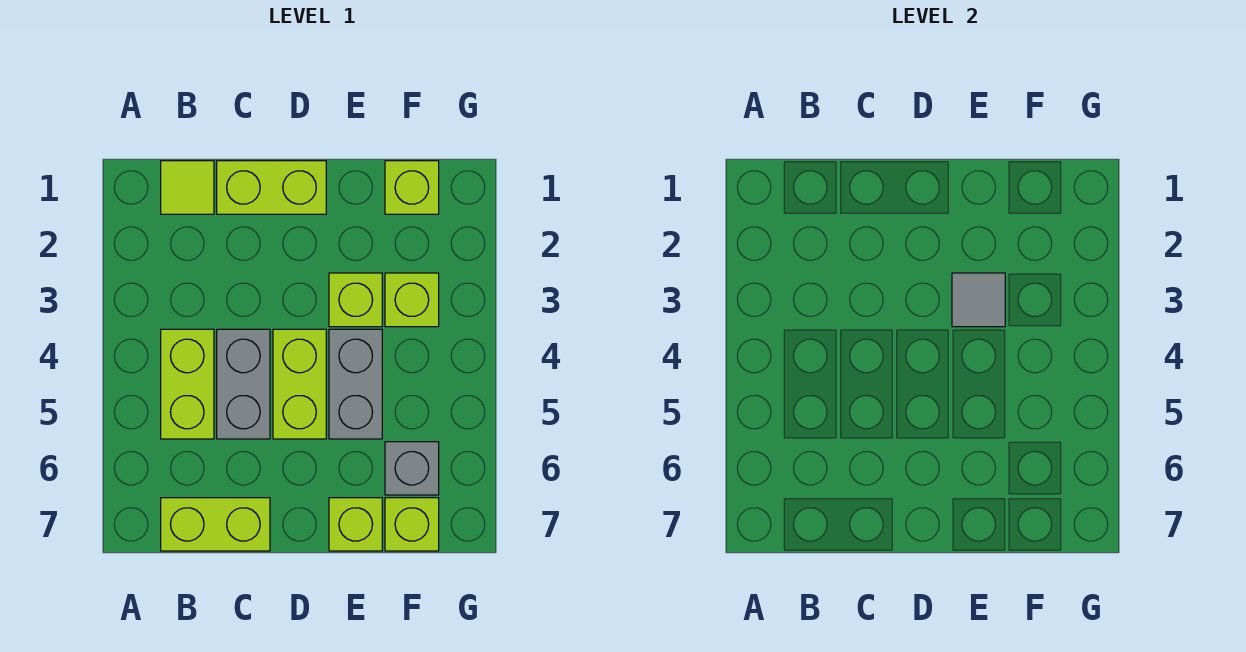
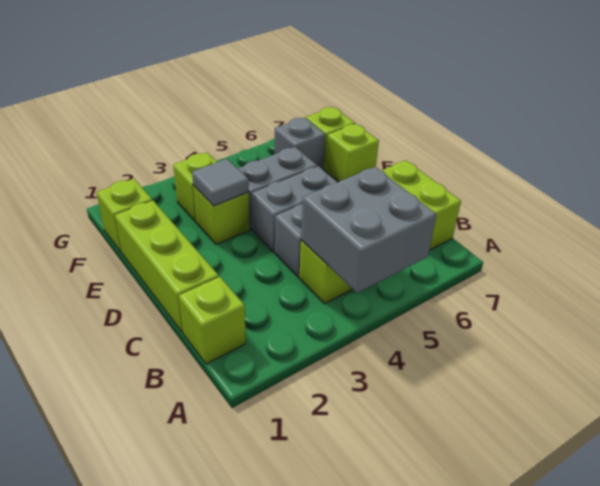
none -> grey 2x2 brick [301,167,437,293]
lime 1x1 tile [161,161,214,214] -> lime 1x1 brick [179,277,246,364]
lime 1x2 brick [217,161,326,214] -> lime 1x3 brick [115,200,219,333]
lime 1x2 brick [273,329,326,439] -> grey 1x2 brick [252,166,337,253]

